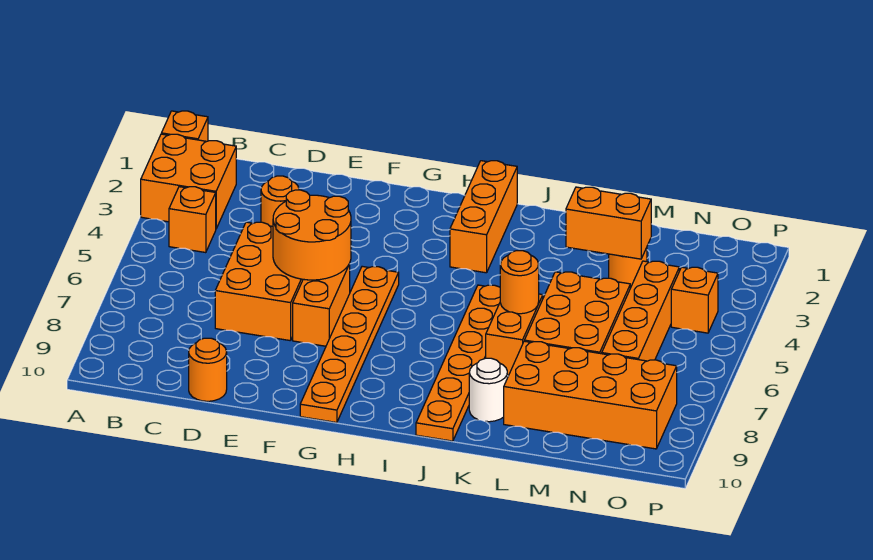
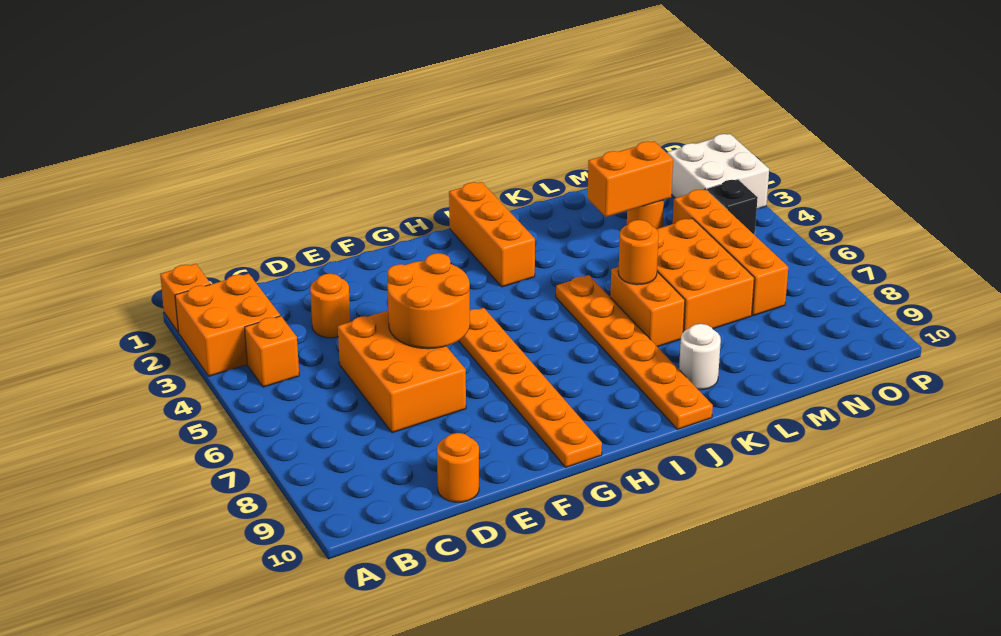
orange 1x2 brick [293,264,350,346] -> none
orange 2x4 brick [504,341,677,449] -> none
none -> white 2x2 brick [667,134,769,209]
orange 1x1 brick [671,267,718,333] -> black 1x1 brick [707,179,758,235]

